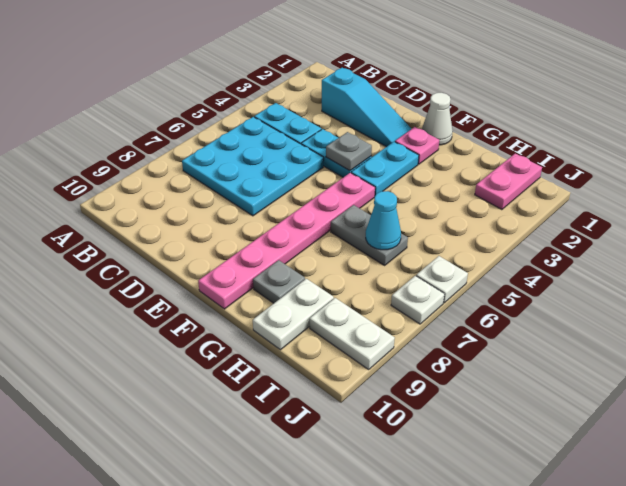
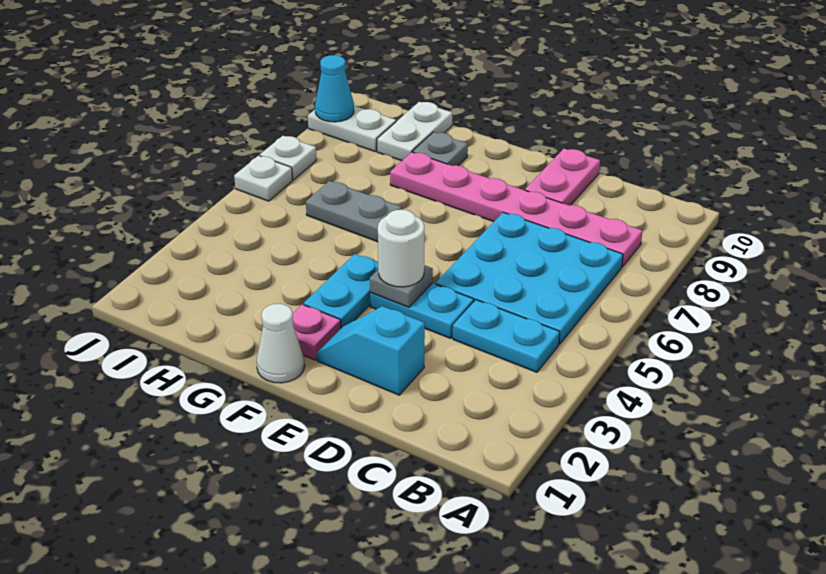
cyan 1x3 slope [322,68,411,147] -> cyan 1x2 slope [317,306,425,395]
none -> white 1x1 round brick [378,210,424,287]
pink 1x6 plate [198,173,375,309] -> pink 1x6 plate turned to [390,152,643,267]
cyan 1x1 cone [366,191,401,250] -> cyan 1x1 cone moved to [315,55,354,122]
pink 1x2 plate [475,154,542,210] -> pink 1x2 plate moved to [525,149,600,205]

